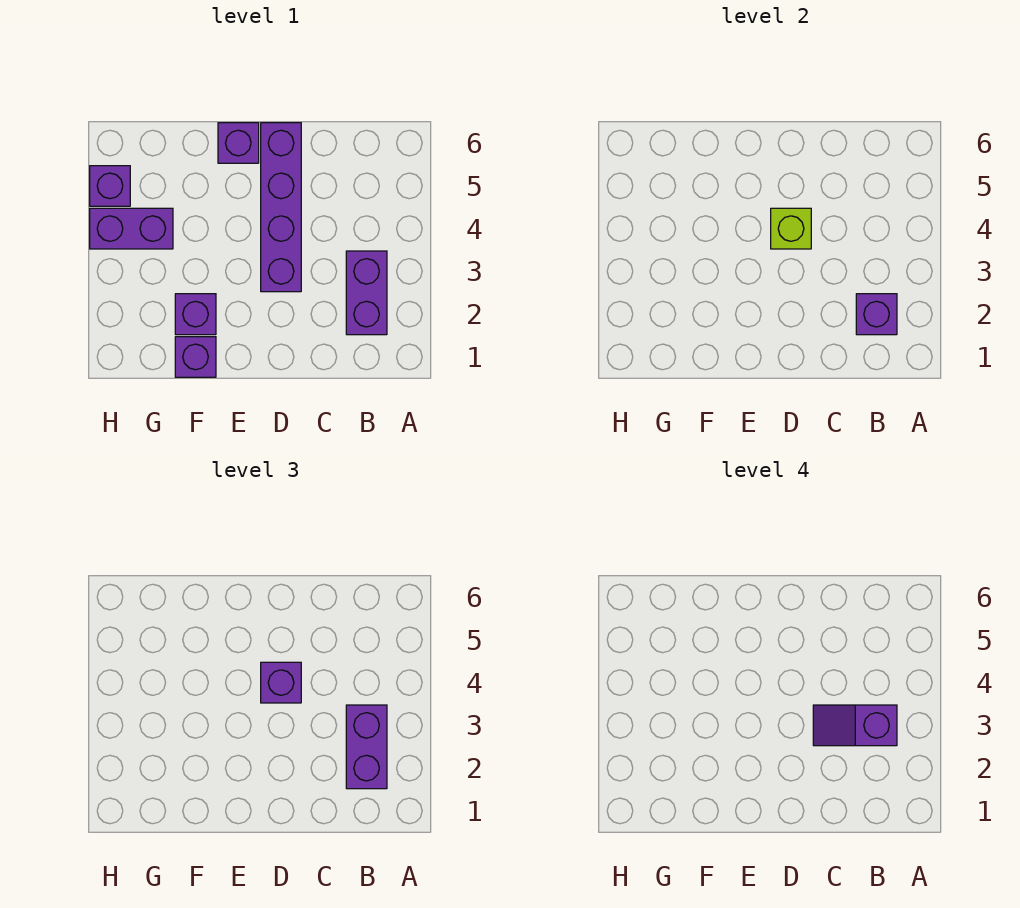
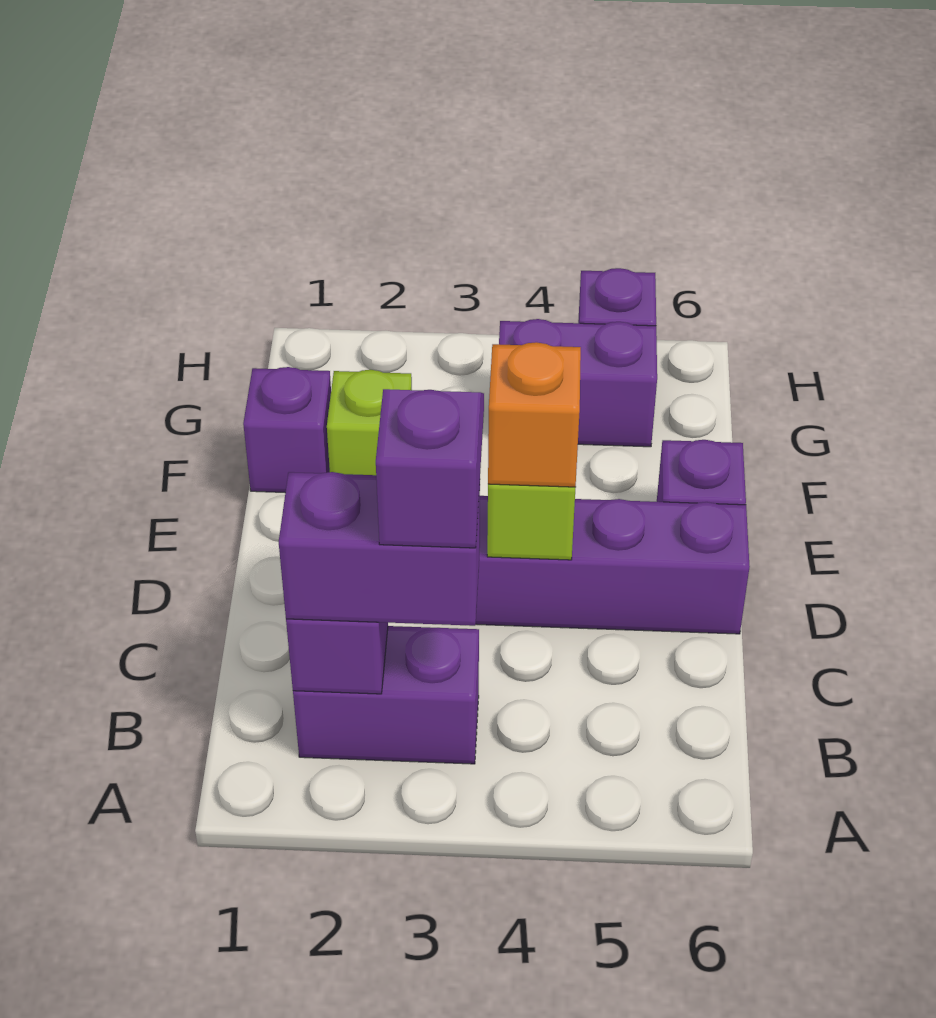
purple 1x1 brick [261,662,301,703] -> orange 1x1 brick [488,342,581,487]
purple 1x1 brick [175,294,216,335] -> lime 1x1 brick [327,370,412,475]
purple 1x2 brick [90,208,173,249] -> purple 1x2 brick turned to [499,319,657,447]

